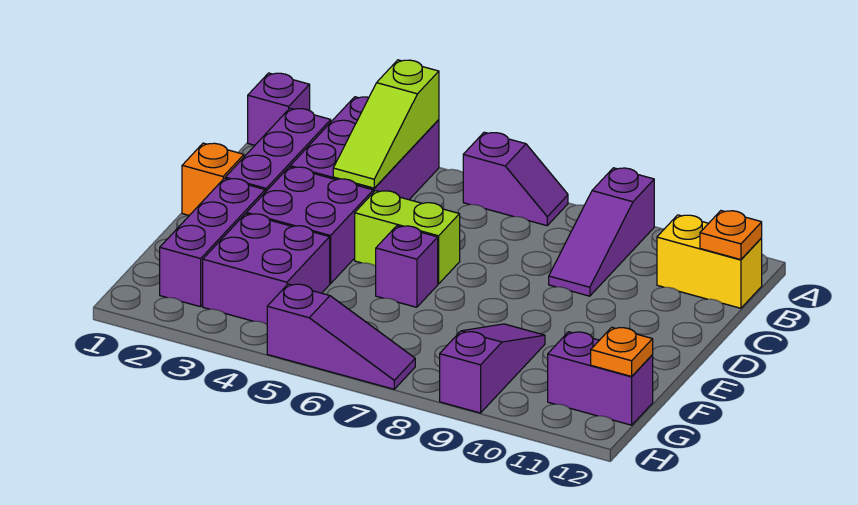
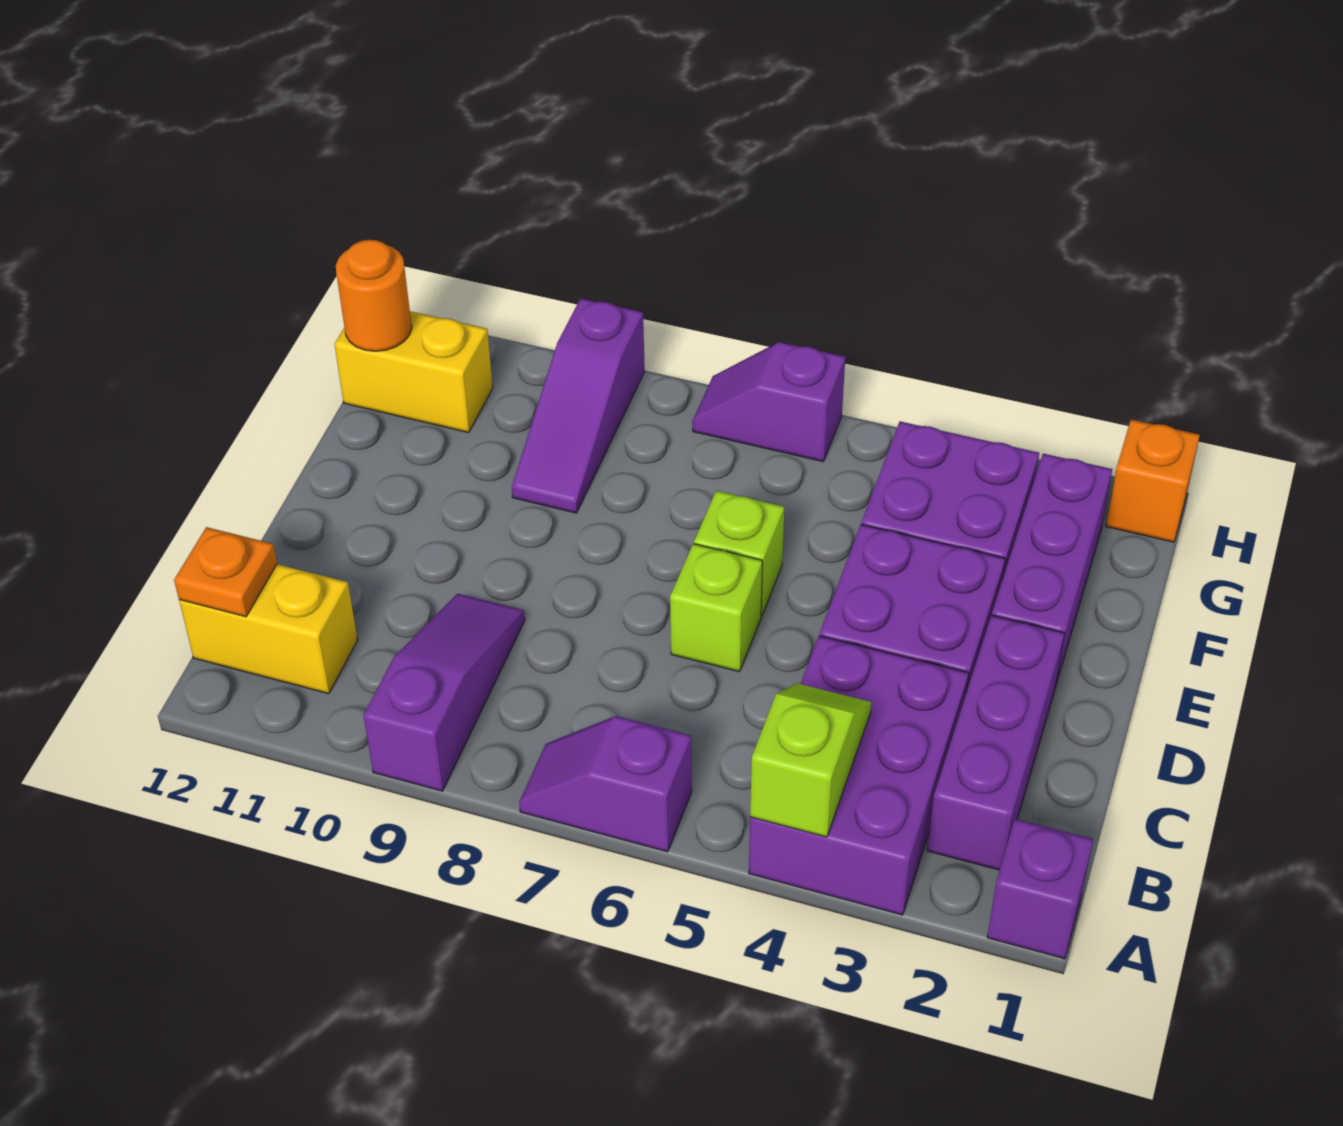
lime 1x3 slope [333,60,439,188] -> lime 1x2 slope [750,683,871,837]
orange 1x1 brick [182,143,244,215] -> orange 1x1 brick moved to [1106,419,1200,542]
lime 1x2 brick [355,191,460,284] -> lime 1x1 brick [670,544,762,672]
purple 1x1 brick [376,226,438,307] -> lime 1x1 brick [694,490,784,616]
purple 1x2 brick [548,332,653,425] -> yellow 1x2 brick [334,311,493,433]
orange 1x1 plate [591,327,653,376] -> orange 1x1 round brick [336,240,412,351]
purple 1x3 slope [267,284,415,389] -> purple 1x2 slope [692,342,845,462]

